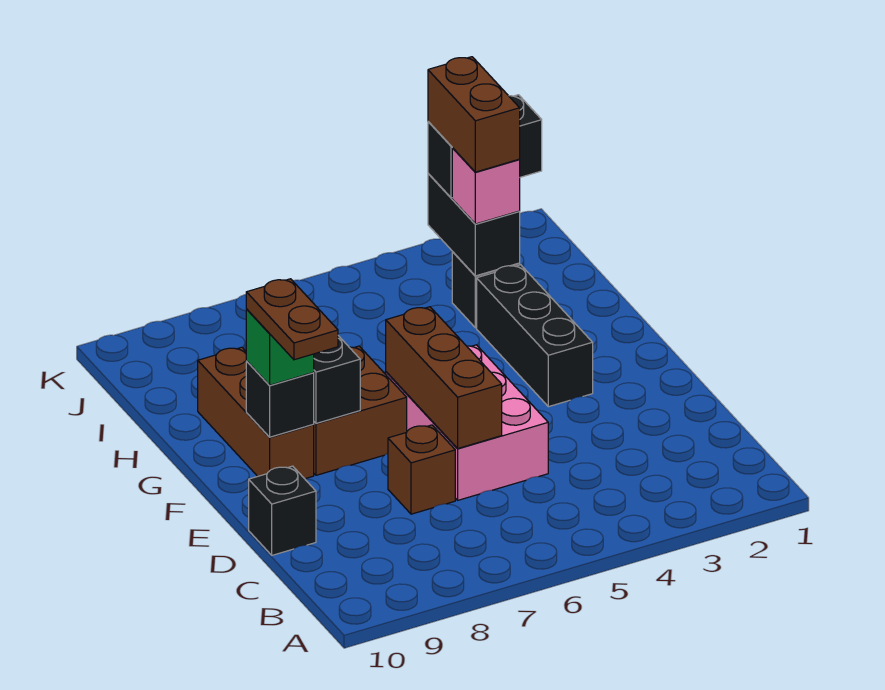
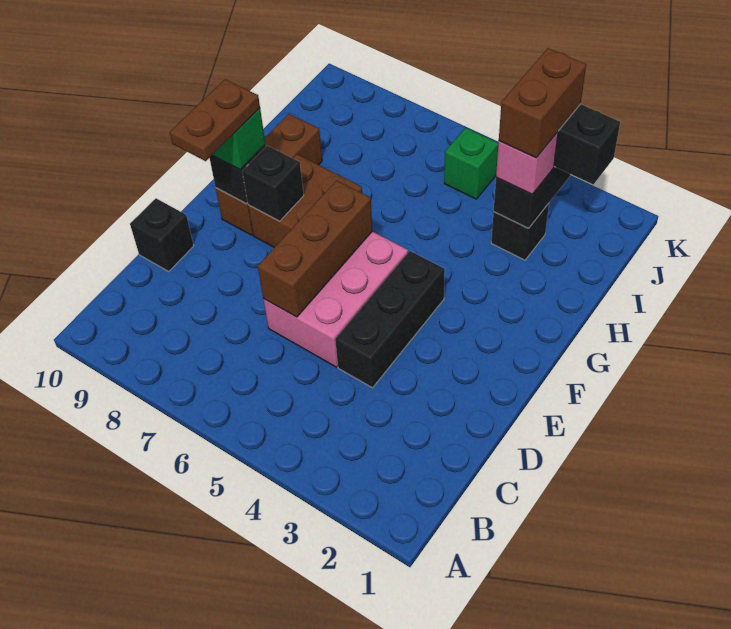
brown 1x1 brick [388,425,455,514] -> none
black 1x3 brick [477,265,593,407] -> black 1x3 brick moved to [335,251,445,388]
none -> green 1x1 brick [444,128,498,199]

